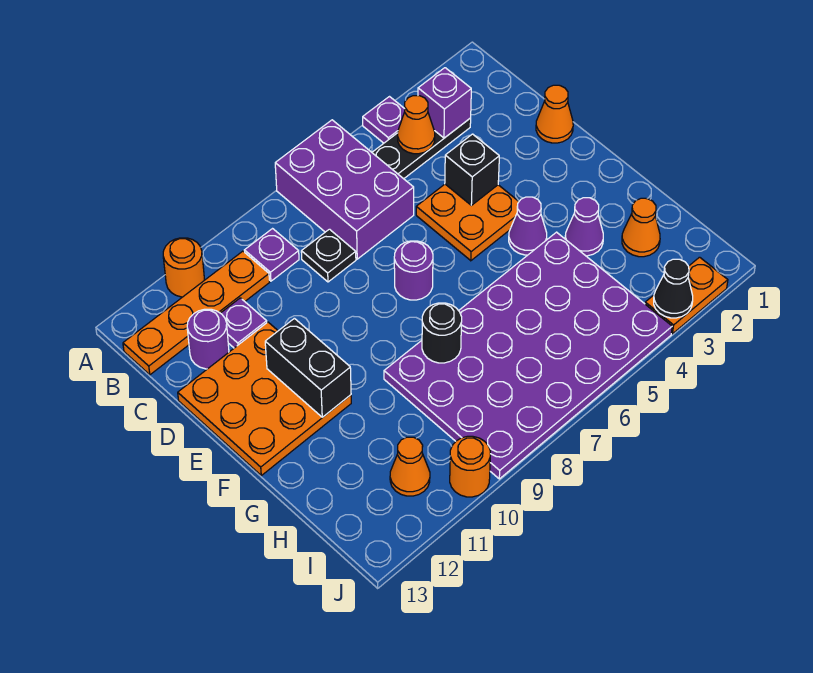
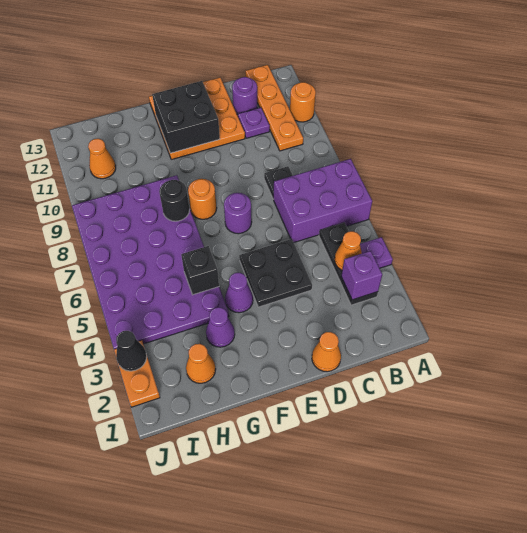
purple 1x1 plate [244,229,299,281] -> none
orange 2x2 plate [416,184,519,261] -> black 2x2 plate [239,239,312,307]
black 1x1 brick [445,134,499,205] -> black 1x1 brick moved to [181,246,219,295]
black 1x2 brick [265,318,351,417] -> black 2x2 brick [152,81,220,153]
orange 1x1 round brick [450,436,490,497] -> orange 1x1 round brick moved to [188,179,217,219]

